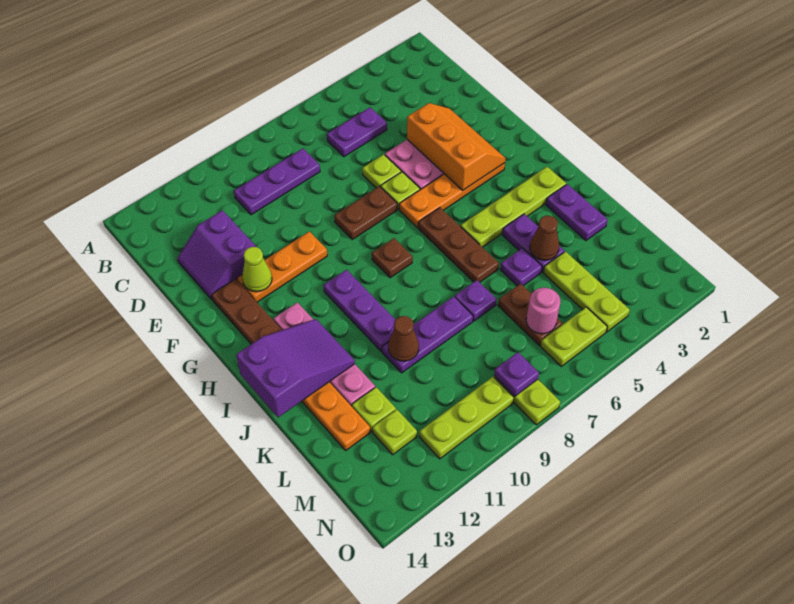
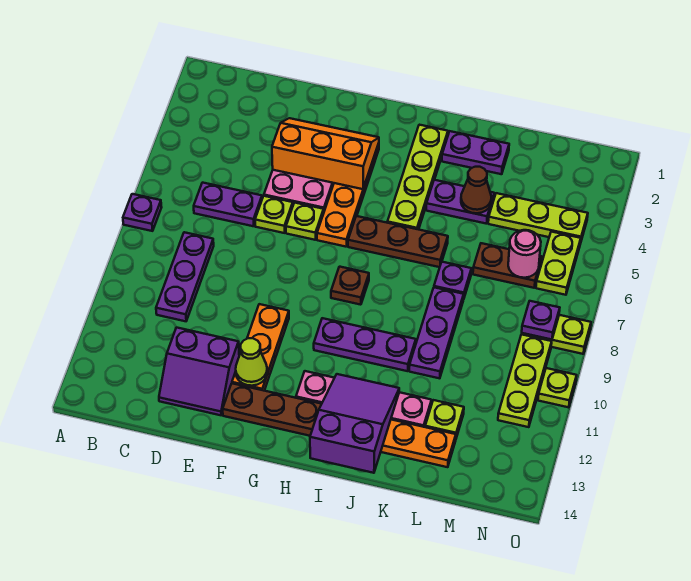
purple 1x2 plate [327,107,387,157] -> purple 1x2 plate turned to [194,183,262,226]
brown 1x2 plate [334,186,397,239] -> none
purple 1x1 plate [500,248,542,286] -> purple 1x1 plate moved to [123,194,162,231]
brown 1x1 cone [388,316,419,361] -> none
lime 1x1 plate [372,410,417,455] -> lime 1x1 plate moved to [538,368,577,407]

